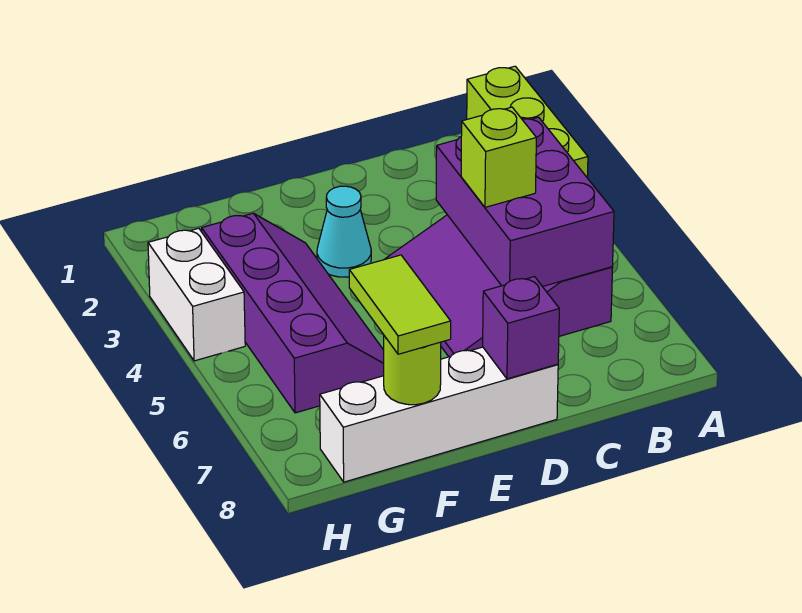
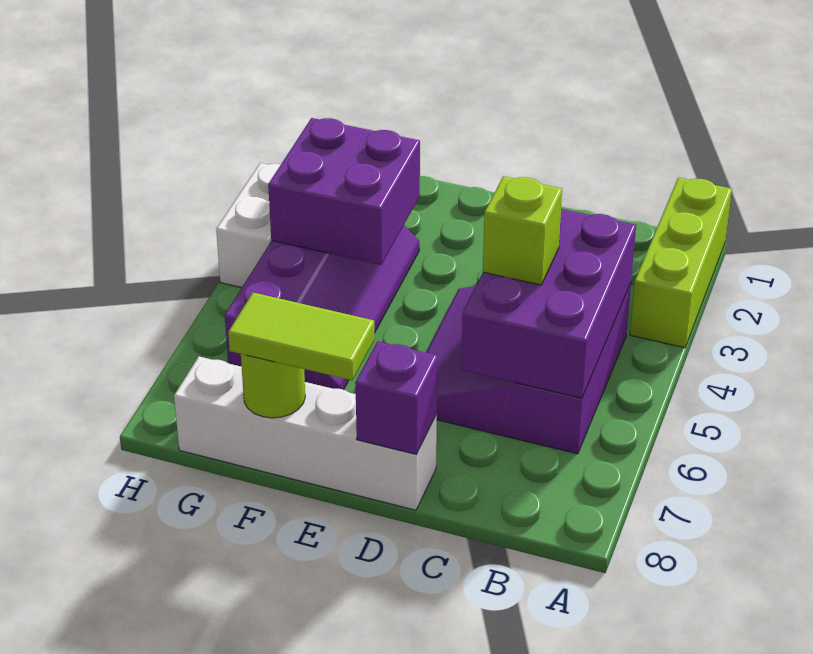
cyan 1x1 cone [317,186,371,277] -> none
none -> purple 2x2 brick [268,118,420,265]
lime 1x2 tile [349,255,451,354] -> lime 1x2 tile turned to [228,293,374,380]

